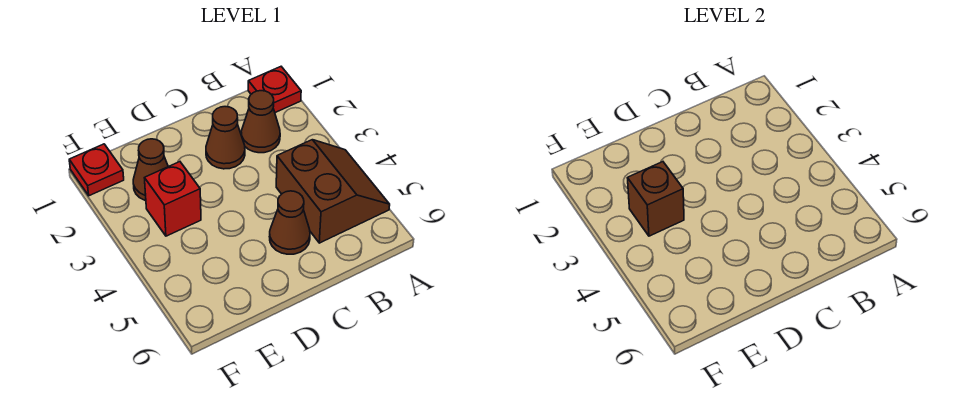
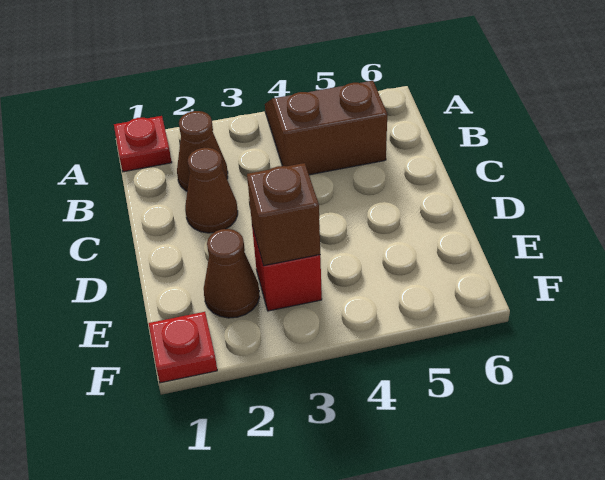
brown 1x1 cone [269,191,310,254] -> none

